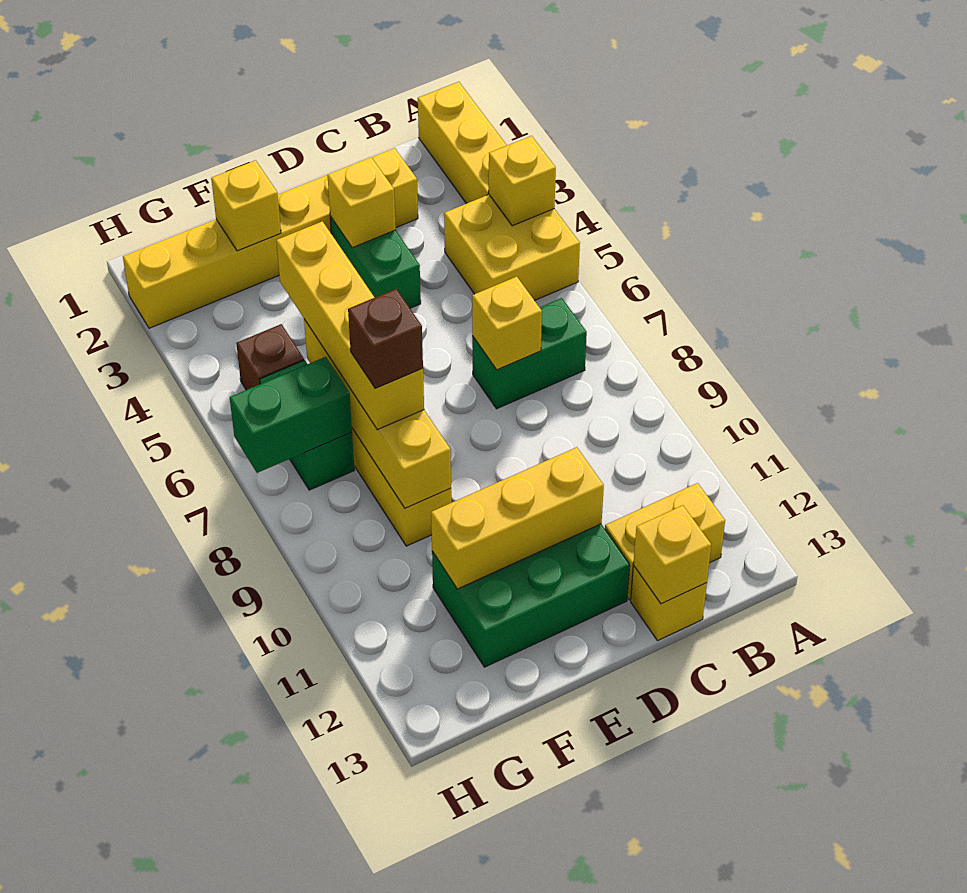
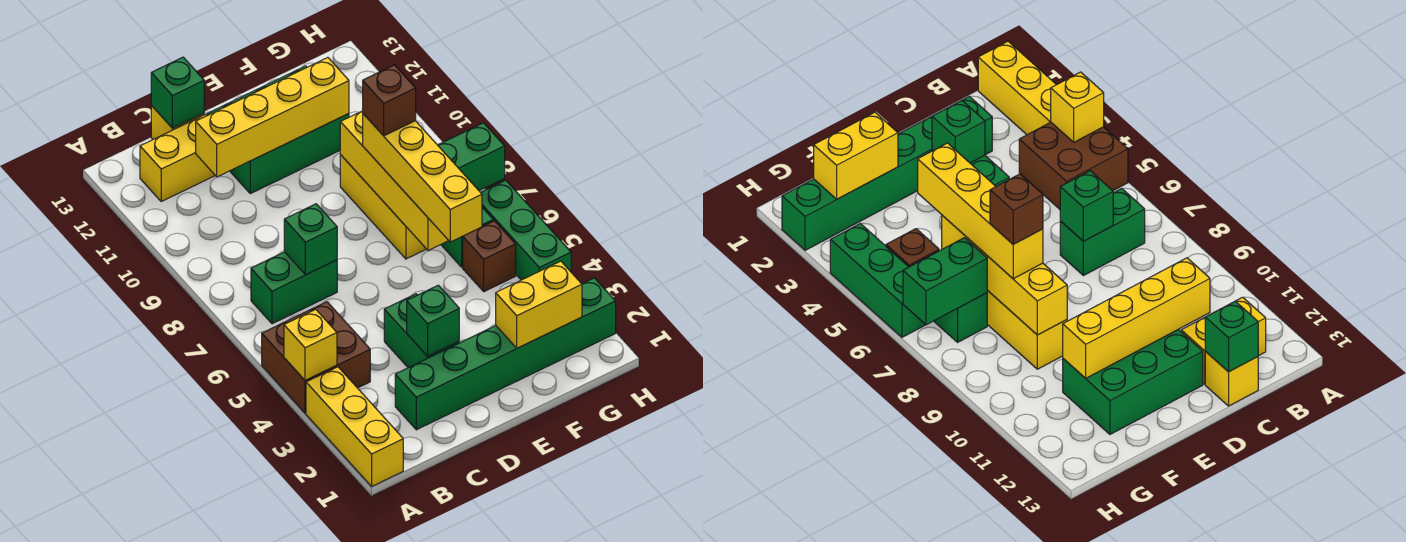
yellow 2x2 brick [444,195,580,300] -> brown 2x2 brick [262,302,370,413]
yellow 1x6 brick [123,148,418,328] -> green 1x6 brick [395,278,616,430]
yellow 1x1 brick [472,277,542,370] -> green 1x1 brick [284,204,337,275]
yellow 1x1 brick [633,505,711,604] -> green 1x1 brick [151,57,204,128]
yellow 1x1 brick [327,157,396,248] -> green 1x1 brick [407,285,459,356]
yellow 1x3 brick [431,447,604,589] -> yellow 1x4 brick [196,58,349,177]
yellow 1x1 brick [211,160,281,251] -> yellow 1x2 brick [496,261,582,348]
none -> green 1x3 brick [480,180,571,280]

